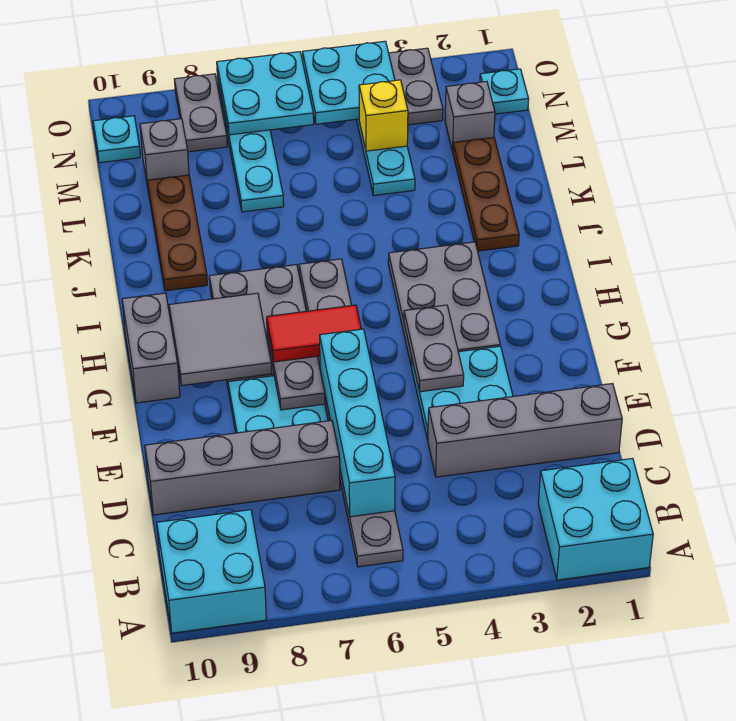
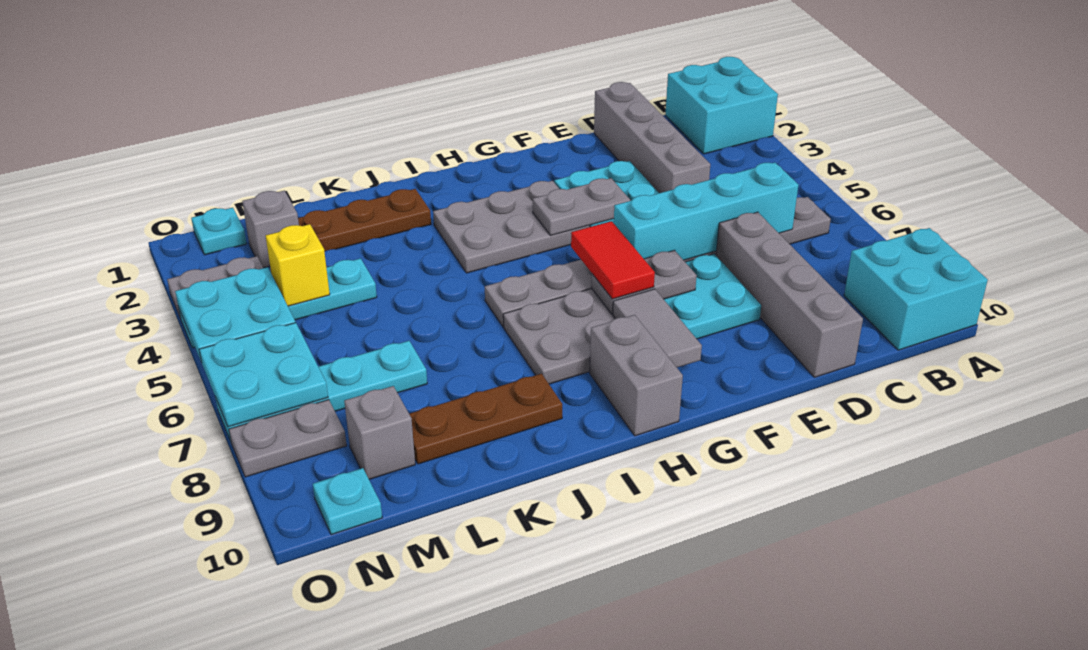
grey 2x2 tile [169,293,272,385] -> grey 1x2 tile [613,289,702,368]
grey 1x2 brick [122,293,180,403] -> grey 1x2 brick turned to [590,315,683,436]

